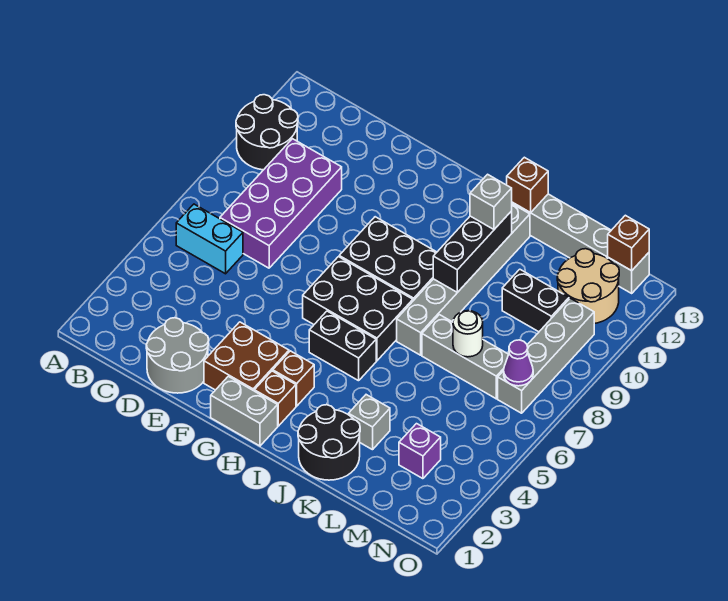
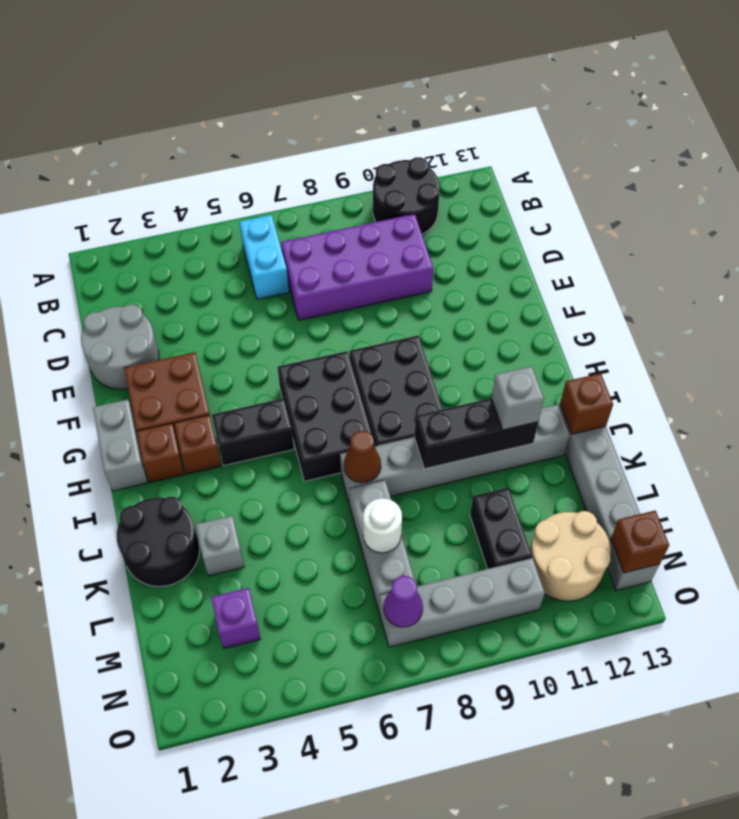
black 1x2 brick [309,311,376,381] -> black 1x2 brick turned to [212,398,294,466]
none -> brown 1x1 cone [344,431,381,483]

